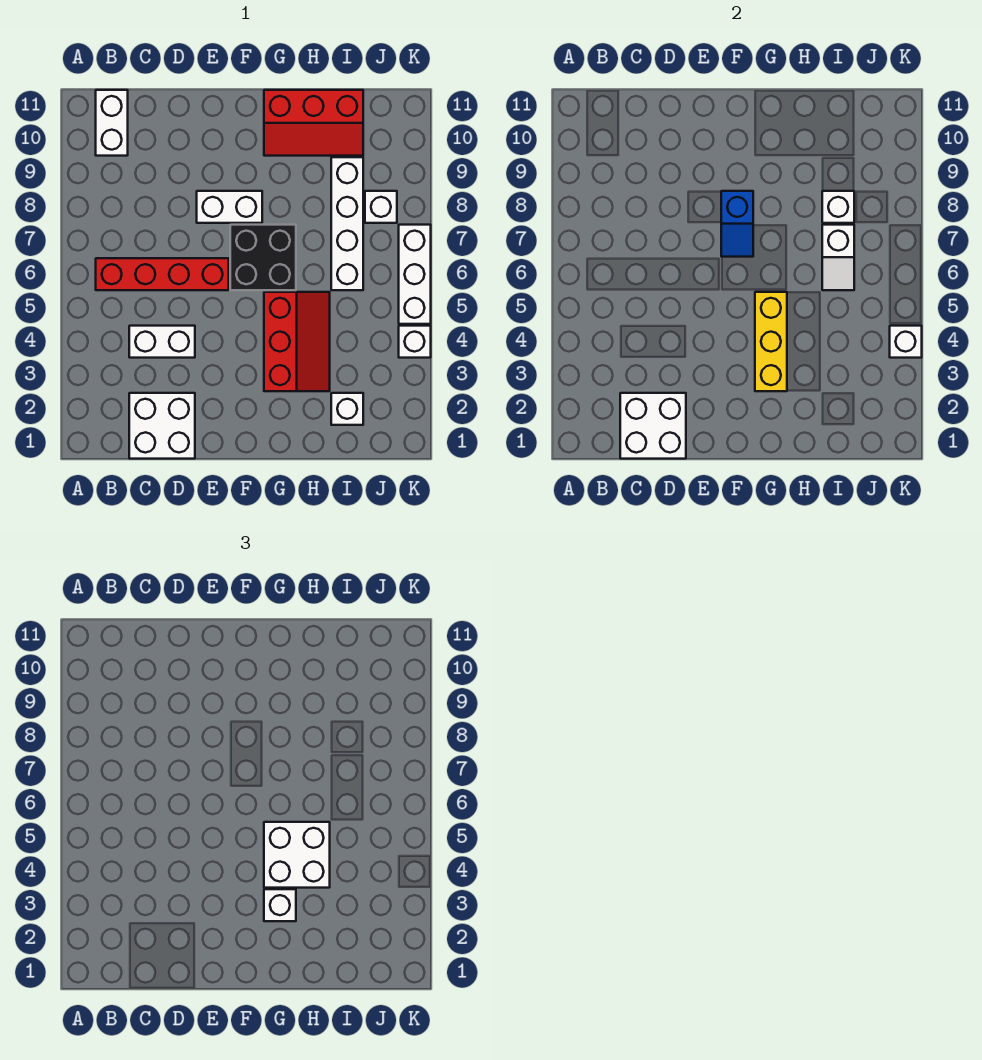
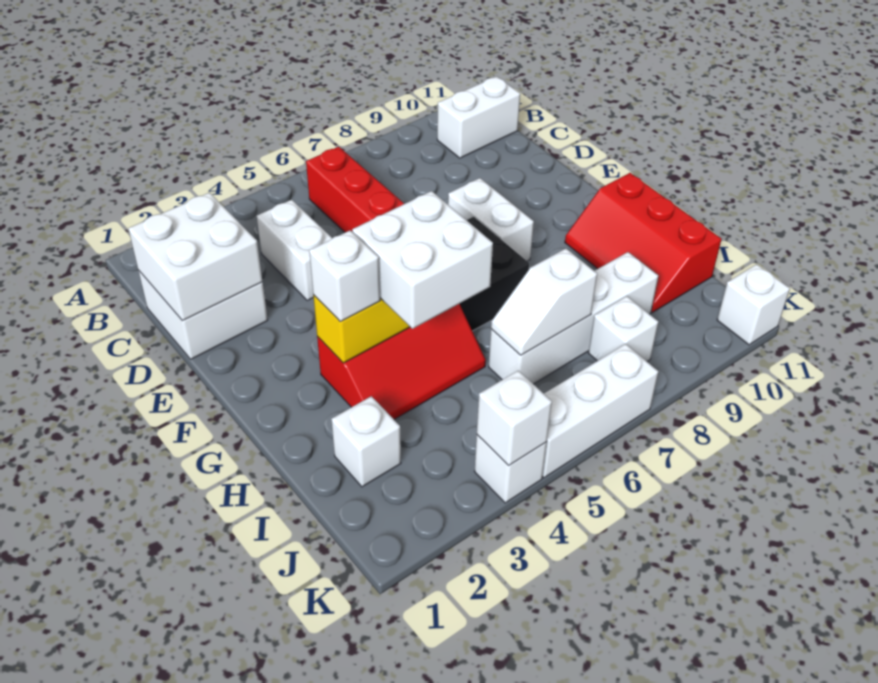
blue 1x2 slope [721,191,753,257] -> none
white 1x1 brick [822,191,854,223] -> white 1x1 brick moved to [717,264,790,345]

